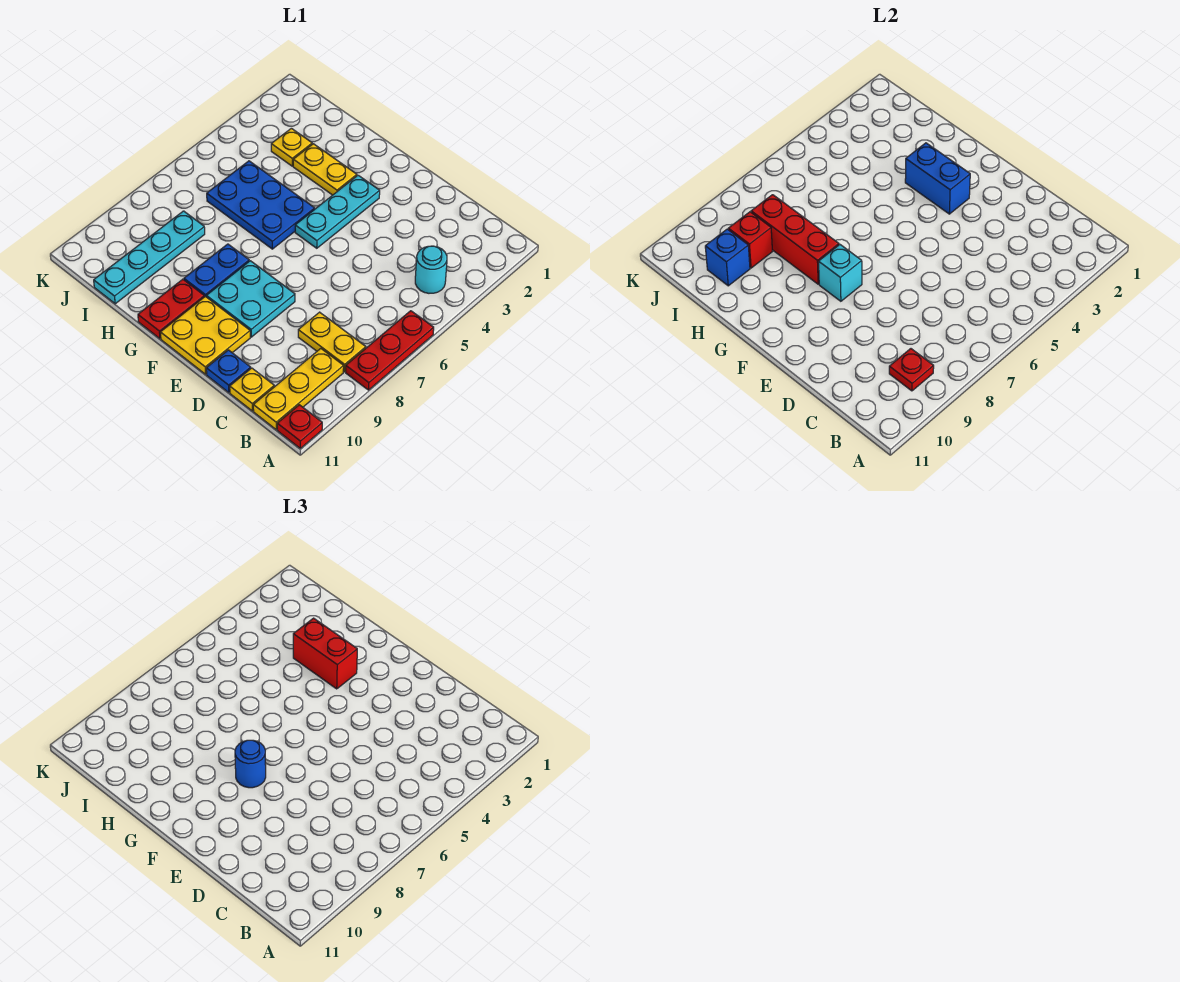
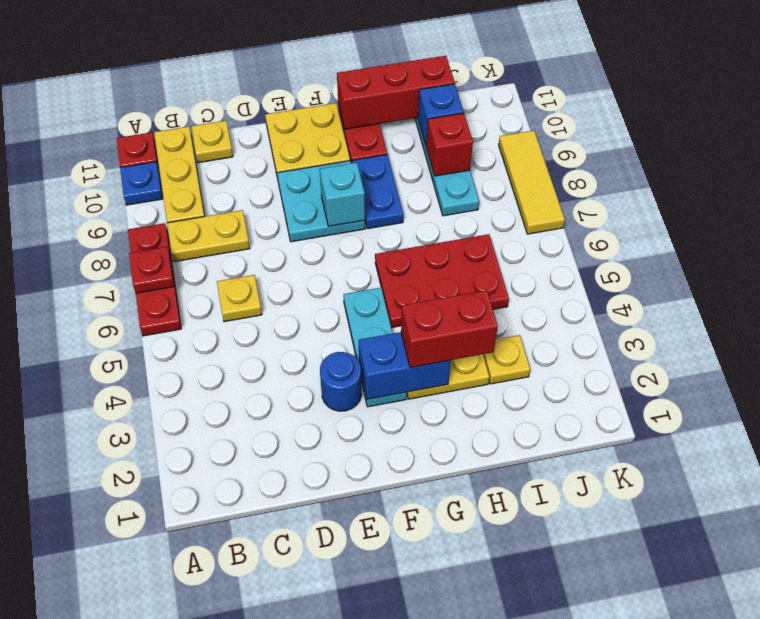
cyan 1x1 round brick [415,246,447,293] -> none
red 1x1 plate [889,349,934,391] -> red 1x1 plate moved to [129,247,174,293]
none -> yellow 1x1 plate [217,275,262,322]
blue 1x1 plate [206,350,251,393] -> blue 1x1 plate moved to [120,162,163,205]
blue 1x1 round brick [235,740,266,788] -> blue 1x1 round brick moved to [320,352,362,411]
blue 2x3 plate [207,161,315,249] -> red 2x3 plate [375,234,509,328]
red 1x3 brick [751,195,839,284] -> red 1x3 brick moved to [337,56,455,129]
none -> yellow 1x3 tile [499,130,565,234]

